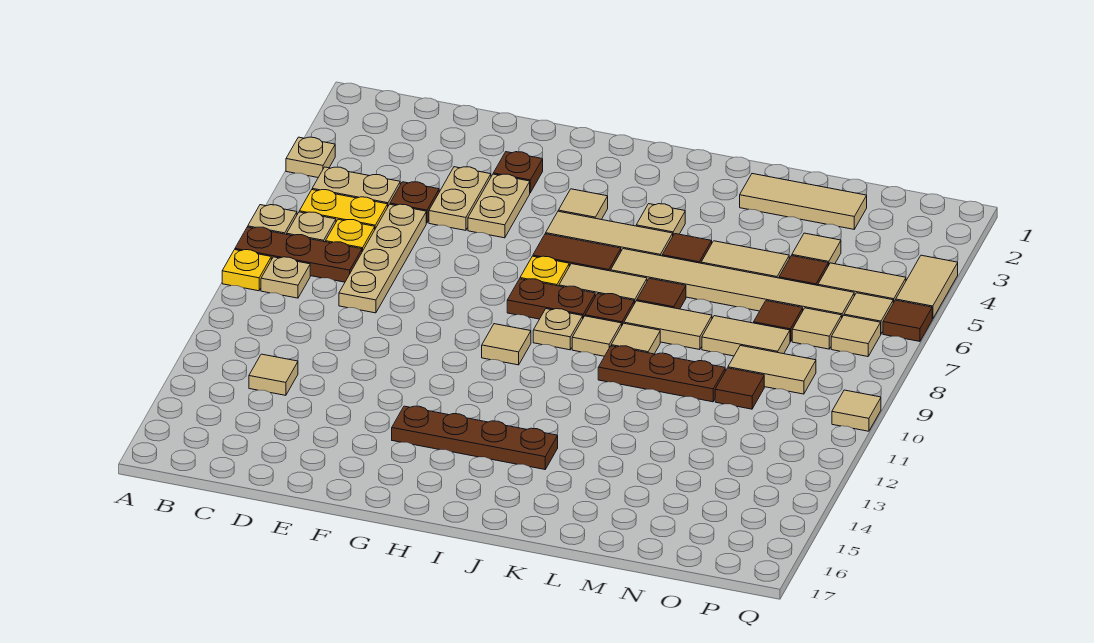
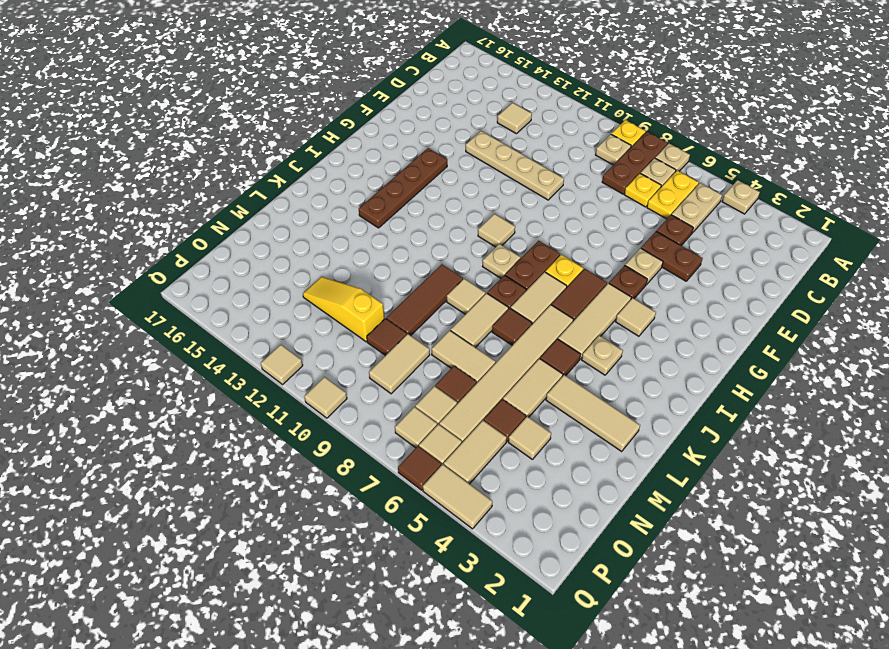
tan 1x4 plate [339,204,426,313] -> tan 1x4 plate moved to [466,131,564,200]
tan 1x2 plate [429,167,491,230] -> brown 1x2 plate [641,232,703,281]
brown 1x1 plate [493,152,543,193] -> brown 1x1 plate moved to [609,265,647,299]
tan 1x2 plate [468,174,530,238] -> tan 1x1 plate [625,248,663,285]
tan 1x1 tile [572,316,622,356] -> tan 1x1 tile moved to [261,345,303,384]
brown 1x3 plate [598,346,725,402] -> brown 1x3 tile [386,264,463,336]
tan 1x3 tile [740,174,867,229] -> tan 1x3 tile turned to [546,375,640,452]
tan 1x2 tile [702,316,790,356] -> tan 1x2 tile turned to [432,330,496,382]
none -> yellow 1x3 slope [303,277,384,342]

